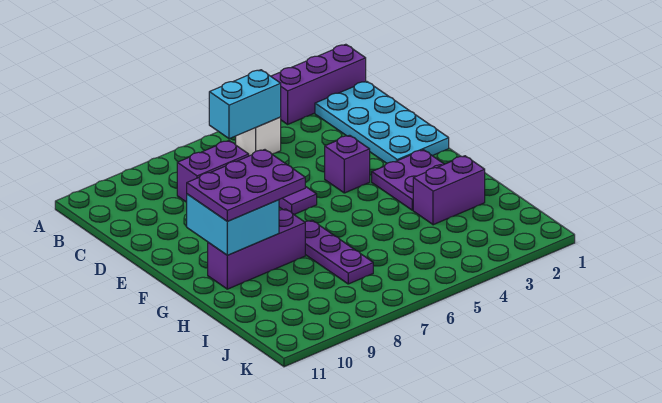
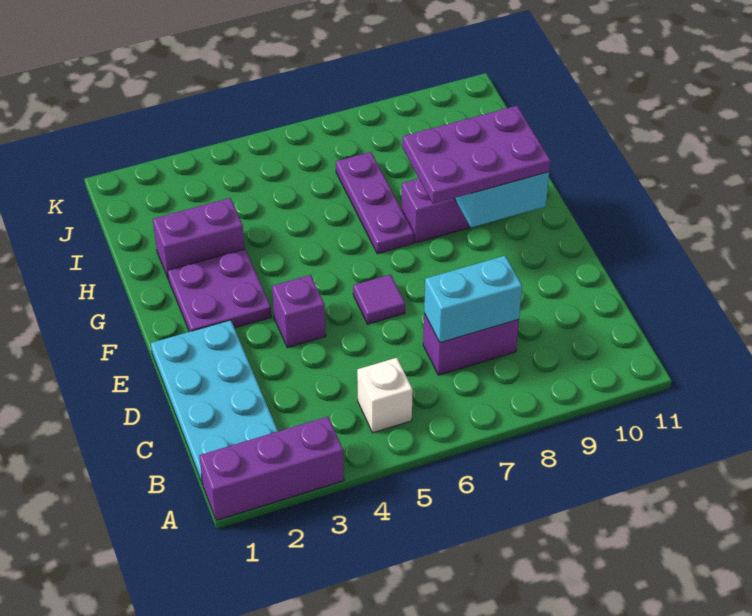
cyan 1x2 brick [209,70,281,139] -> cyan 1x2 brick moved to [424,256,522,343]

